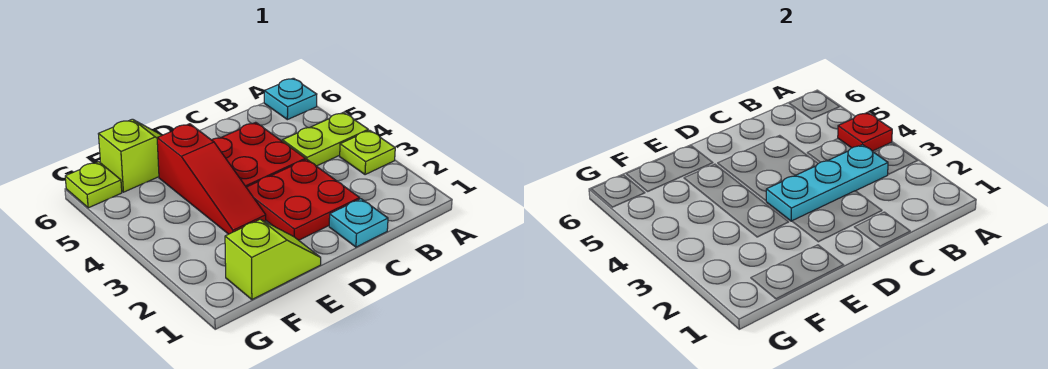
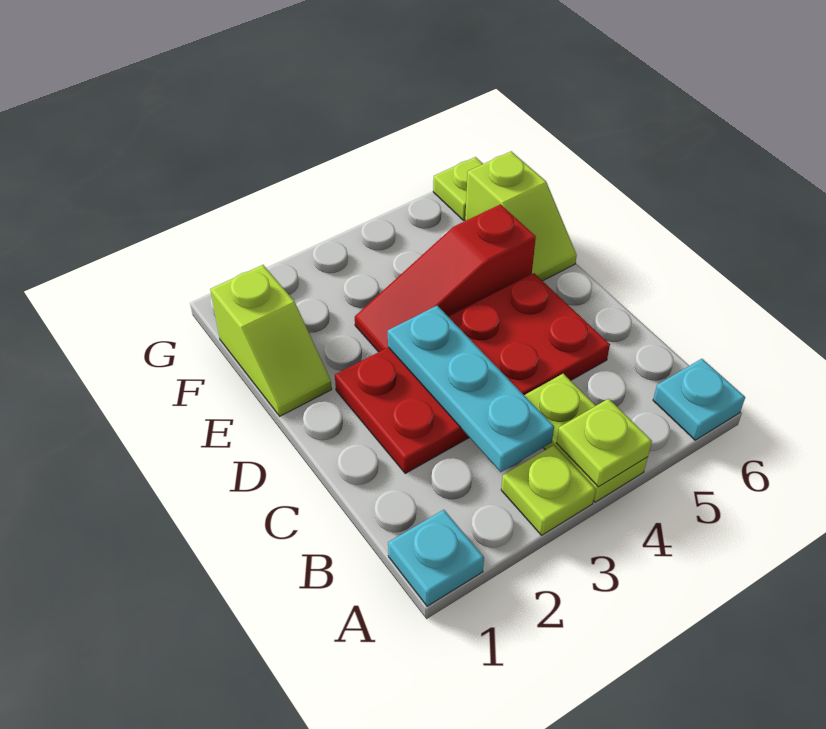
red 1x1 plate [838,112,892,151] -> lime 1x1 plate [557,399,652,487]
cyan 1x1 plate [329,199,388,247] -> cyan 1x1 plate moved to [388,510,484,606]

